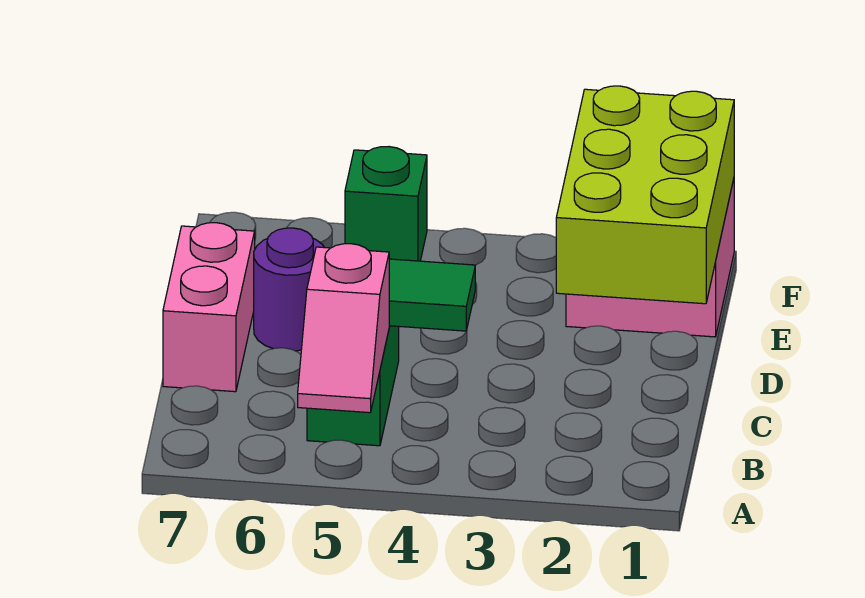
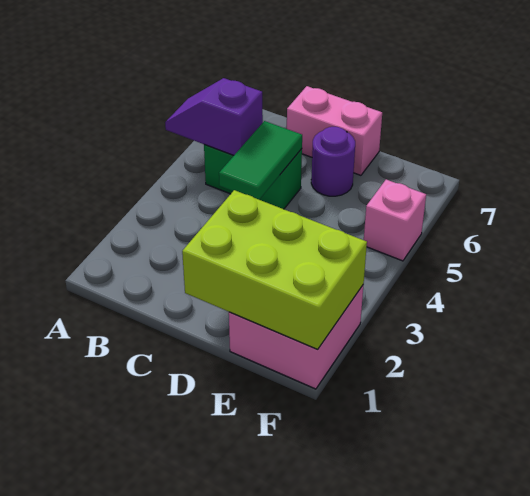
pink 1x2 slope [298,244,389,413] -> purple 1x2 slope [165,78,263,156]
green 1x1 brick [345,147,427,261] -> pink 1x1 brick [364,180,426,261]

